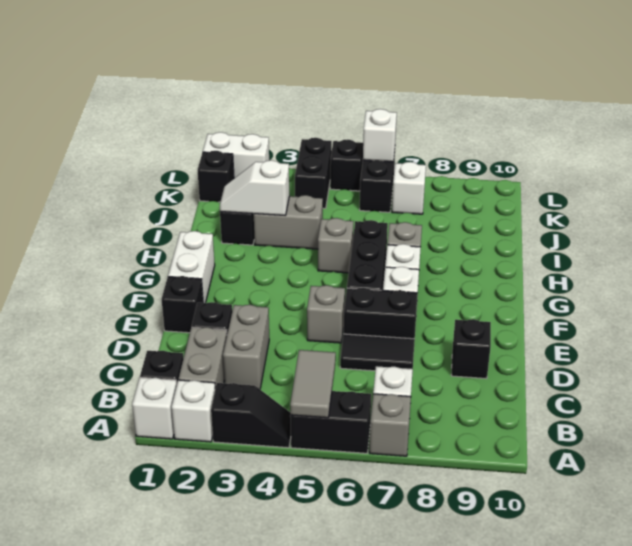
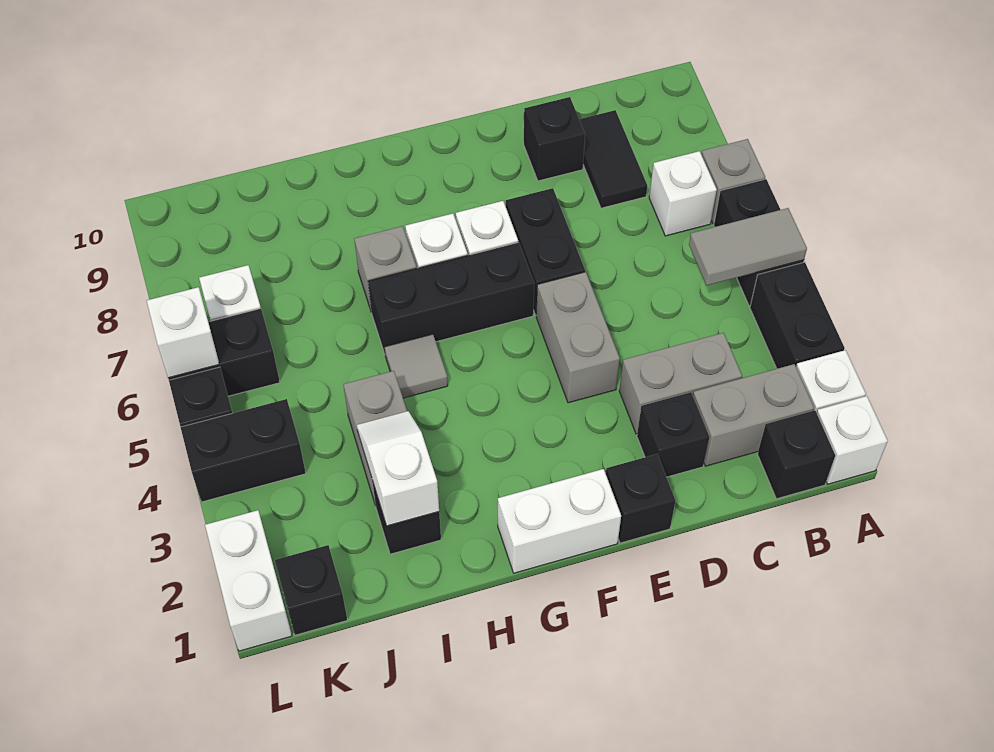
black 1x2 slope [211,383,291,448] -> black 1x2 brick [750,262,845,369]
black 1x2 tile [340,334,415,371] -> black 1x2 tile moved to [579,110,647,208]
grey 1x1 brick [307,285,345,343] -> grey 1x2 brick [536,272,620,403]
grey 1x1 brick [318,218,354,273] -> grey 1x1 tile [385,334,448,398]
white 1x2 slope [220,160,289,216] -> white 1x2 slope turned to [357,411,439,526]

